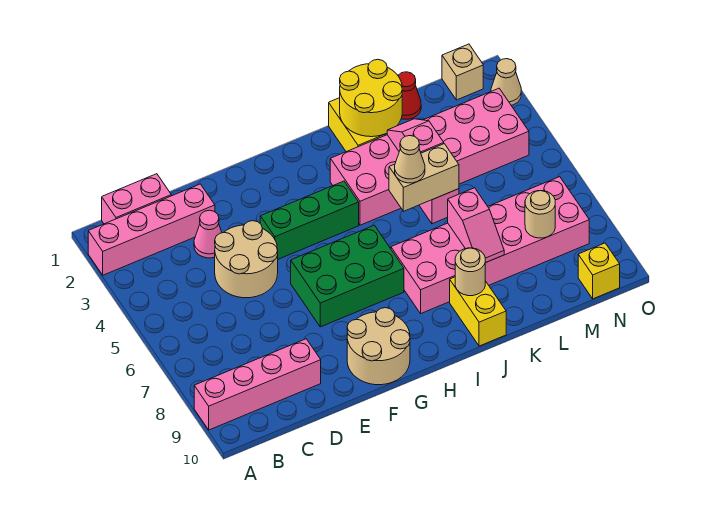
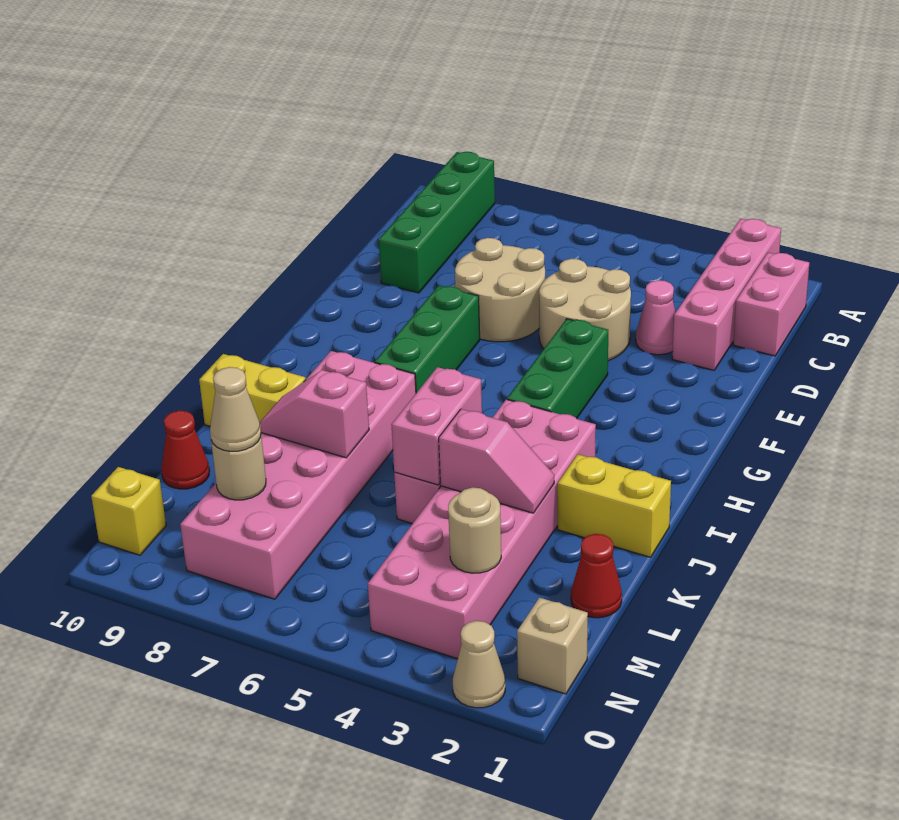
pink 1x4 brick [194,339,321,430] -> green 1x4 brick [379,152,495,293]
green 2x3 brick [291,225,404,327] -> green 1x3 brick [375,285,480,393]
tan 2x2 round brick [347,308,410,385] -> tan 2x2 round brick moved to [455,238,545,342]
yellow 2x2 round brick [340,60,402,137] -> none
tan 1x2 brick [389,144,459,211] -> pink 1x2 brick [391,367,482,485]
tan 1x1 cone [395,136,425,183] -> tan 1x1 cone moved to [210,367,261,451]
tan 1x1 round brick [455,248,485,296] -> tan 1x1 round brick moved to [448,487,501,573]
none -> red 1x1 cone [161,410,210,489]

